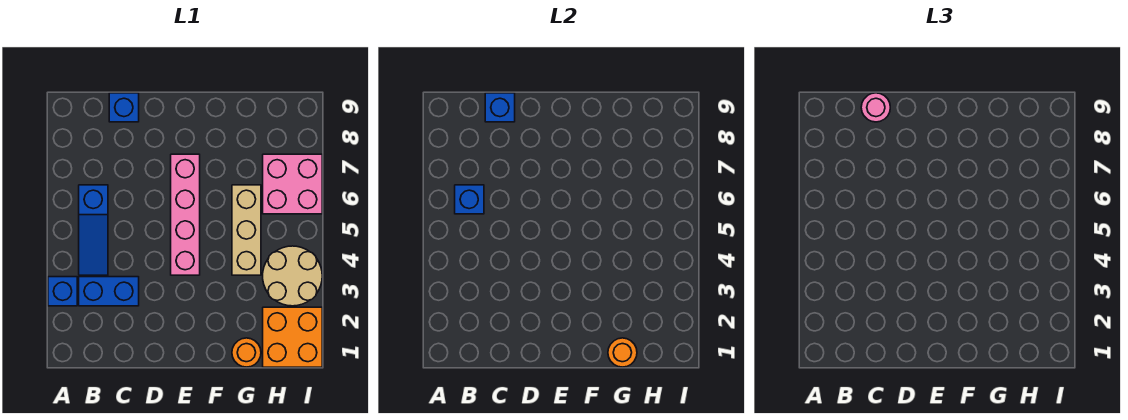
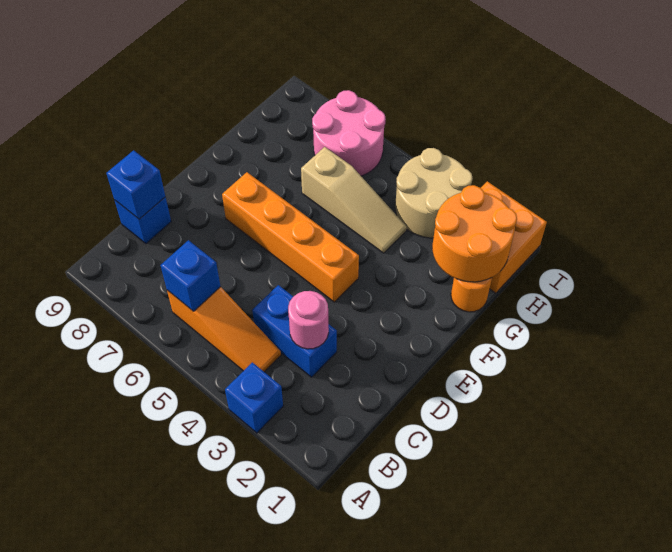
blue 1x2 brick [79,277,139,306] -> blue 1x2 brick turned to [252,285,337,377]
blue 1x3 slope [79,185,108,275] -> orange 1x3 slope [167,287,281,372]
pink 1x1 round brick [861,93,890,122] -> pink 1x1 round brick moved to [288,291,329,349]
pink 1x4 brick [171,154,200,275] -> orange 1x4 brick [222,172,359,302]
orange 1x1 round brick [608,338,637,367] -> orange 2x2 round brick [432,185,517,282]
tan 1x3 brick [232,185,261,275] -> tan 1x3 slope [301,147,407,253]
pink 2x2 brick [263,154,322,214] -> pink 2x2 round brick [312,90,385,176]

